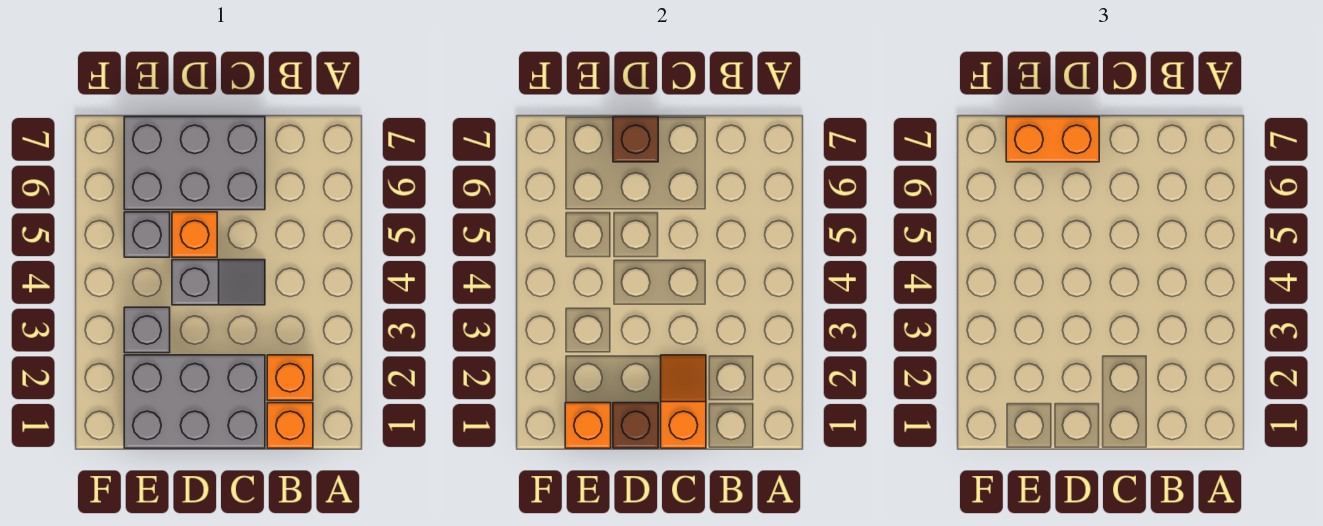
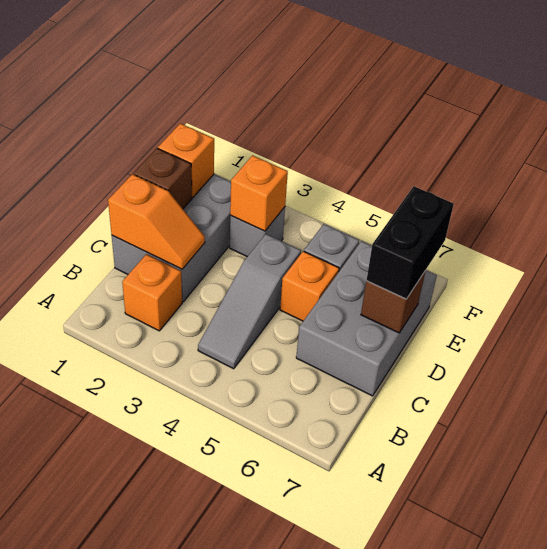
orange 1x1 brick [267,403,313,448] -> orange 1x1 brick moved to [230,155,288,231]
grey 1x2 slope [172,260,265,305] -> grey 1x3 slope [198,234,301,369]
orange 1x2 brick [1006,117,1099,162] -> black 1x2 brick [366,186,454,299]

